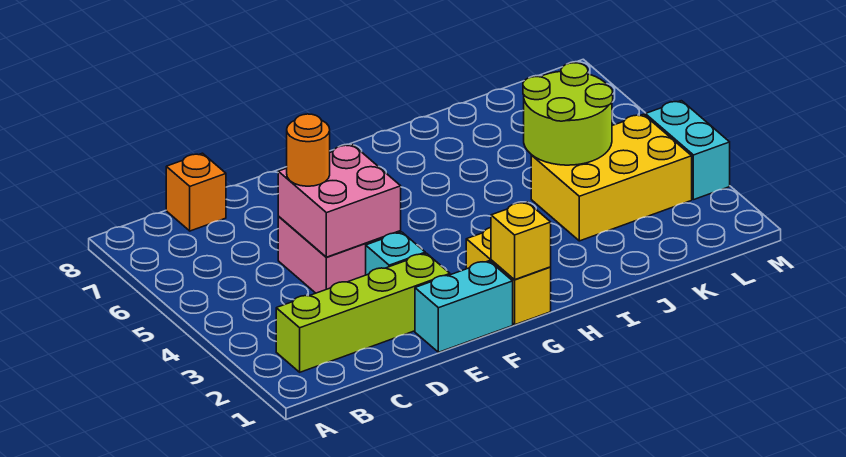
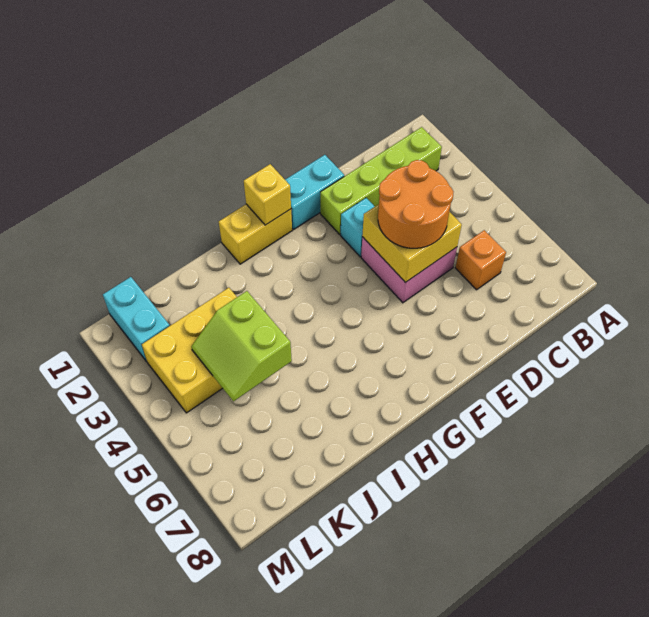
orange 1x1 brick [166,153,226,231] -> orange 1x1 brick moved to [455,230,506,290]
pink 2x2 brick [278,144,401,257] -> yellow 2x2 brick [362,204,462,282]
orange 1x1 round brick [287,114,330,186] -> orange 2x2 round brick [378,160,454,248]
yellow 1x2 brick [466,228,551,325] -> yellow 1x2 brick turned to [219,204,292,264]
lime 2x2 round brick [523,63,613,165] -> lime 2x2 slope [191,291,292,402]
cyan 1x2 brick [645,101,730,200] -> cyan 1x2 brick moved to [103,277,170,362]

